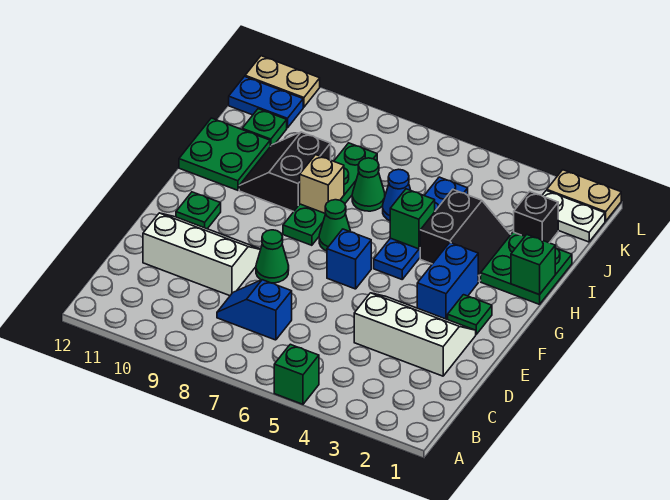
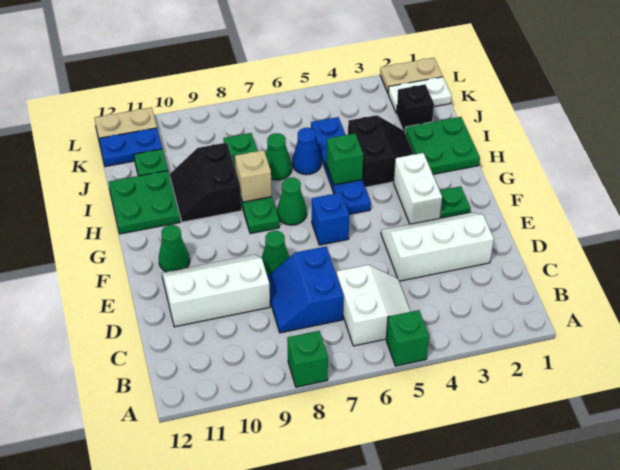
none -> white 2x2 slope [337,265,410,346]
blue 1x2 slope [217,280,292,340] -> blue 2x2 slope [267,246,344,333]
blue 1x2 brick [417,243,478,320] -> white 1x2 brick [393,153,442,224]
green 1x1 plate [176,192,221,229] -> green 1x1 cone [159,225,190,272]
green 1x1 brick [511,235,555,295] -> green 1x1 brick moved to [287,331,328,387]

